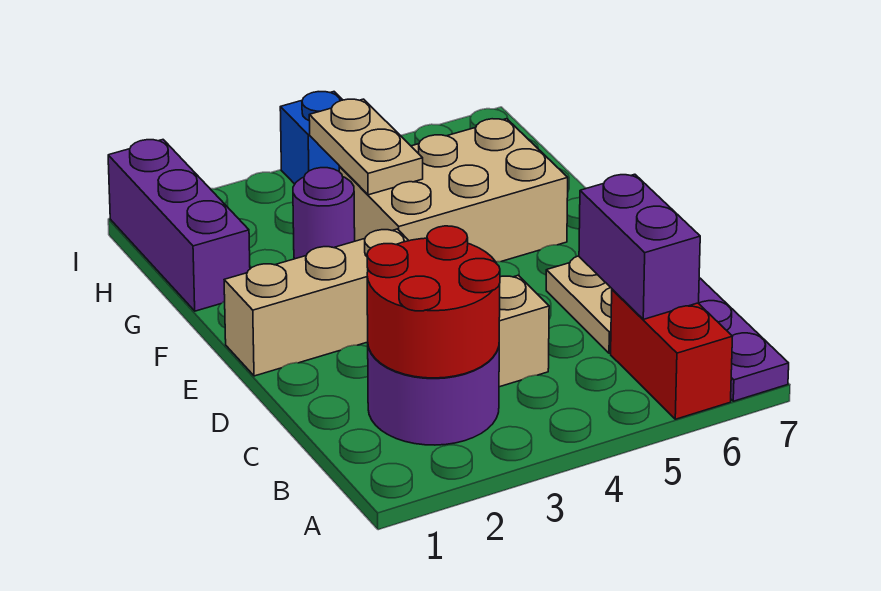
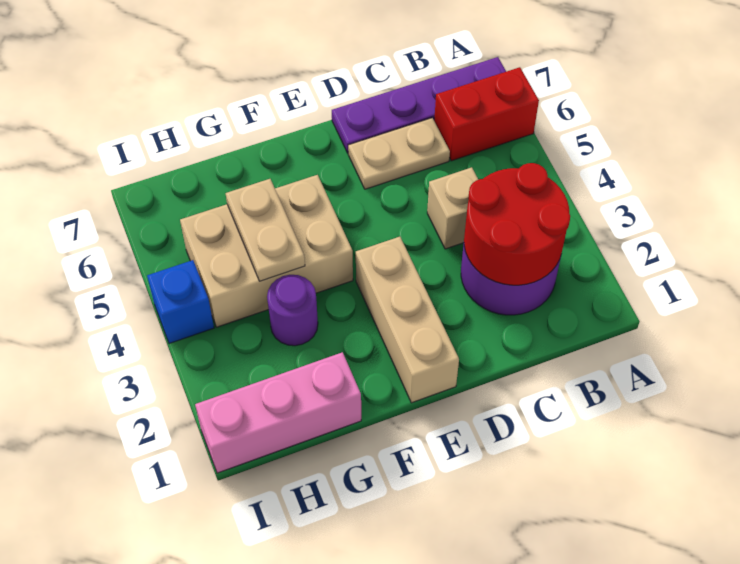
purple 1x2 brick [579,174,700,319] -> none
tan 2x3 brick [339,119,568,262] -> tan 2x3 brick turned to [180,175,353,327]
purple 1x3 brick [108,140,250,311] -> pink 1x3 brick [195,352,361,473]
tan 1x2 plate [309,99,423,195] -> tan 1x2 plate turned to [226,179,305,281]

